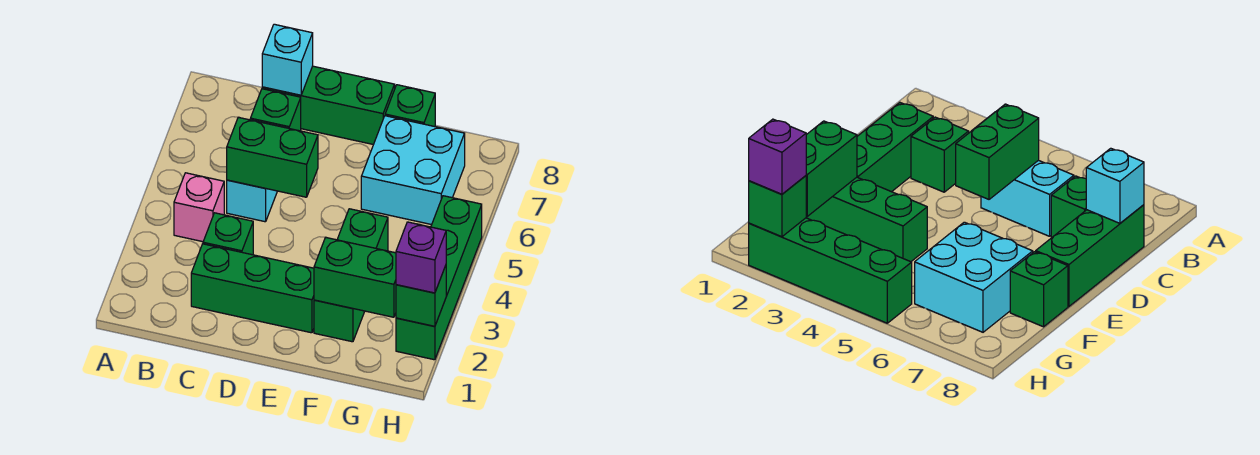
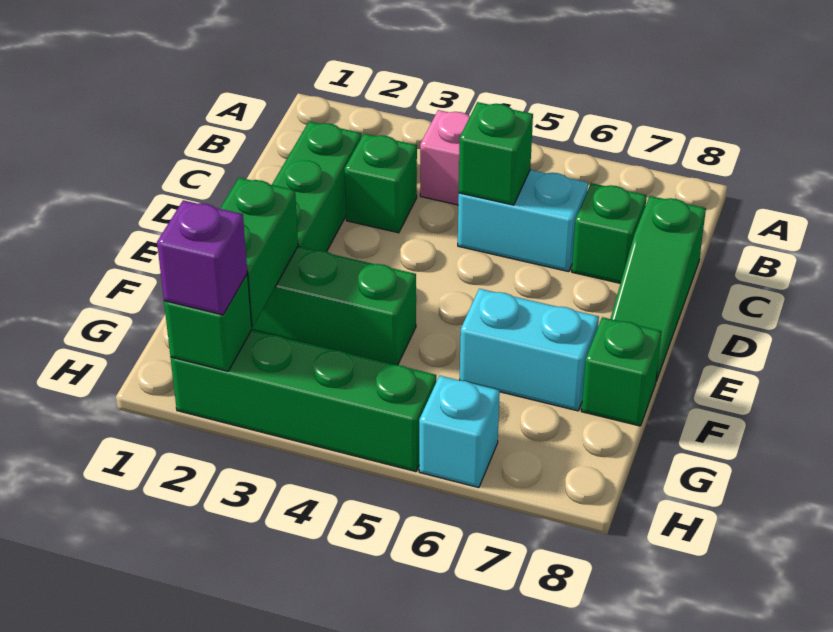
green 1x2 brick [227,117,318,197] -> green 1x1 brick [459,102,533,205]
green 1x3 brick [262,66,395,145] -> green 1x3 slope [610,196,706,381]
cyan 1x1 brick [262,24,313,95] -> cyan 1x1 brick moved to [419,376,500,488]
cyan 2x2 brick [361,116,465,225] -> cyan 1x2 brick [460,289,599,411]

